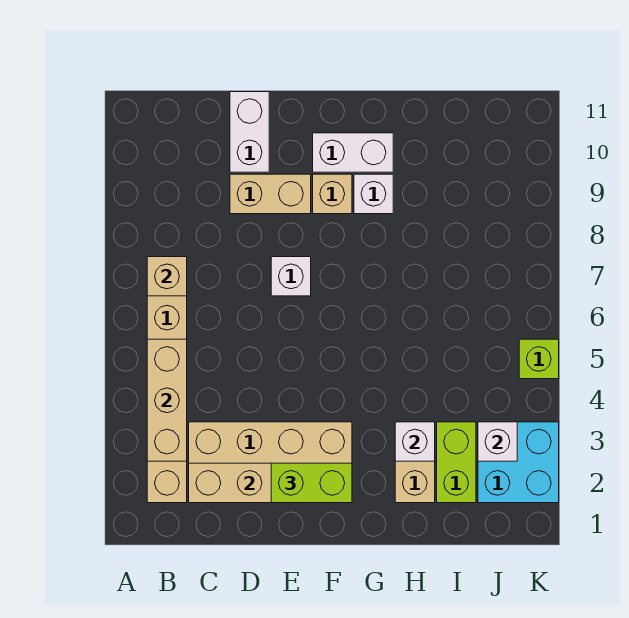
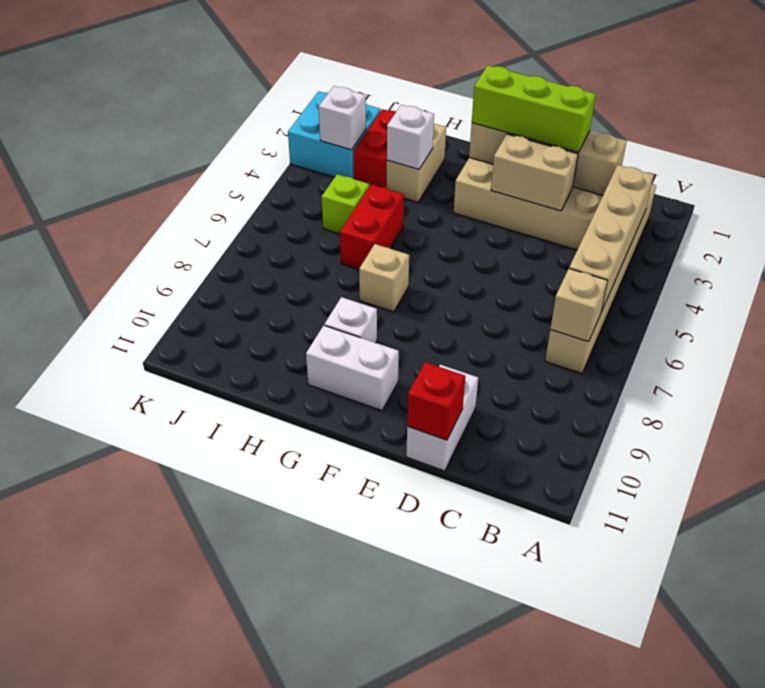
tan 1x3 brick [147,339,187,461] -> tan 1x4 brick [569,165,654,312]
tan 1x2 brick [230,174,311,214] -> tan 1x2 brick moved to [491,134,578,211]
none -> red 1x1 brick [407,362,465,440]
lime 1x2 brick [271,463,352,503] -> lime 1x3 brick [472,65,596,152]
white 1x1 brick [271,257,311,296] -> none
tan 1x1 brick [313,174,352,214] -> tan 1x1 brick moved to [359,244,409,312]
none -> red 1x2 brick [340,184,404,269]
lime 1x2 brick [437,422,476,503] -> red 1x2 brick [353,109,396,188]
lime 1x1 brick [519,339,559,379] -> lime 1x1 brick moved to [322,174,369,234]

